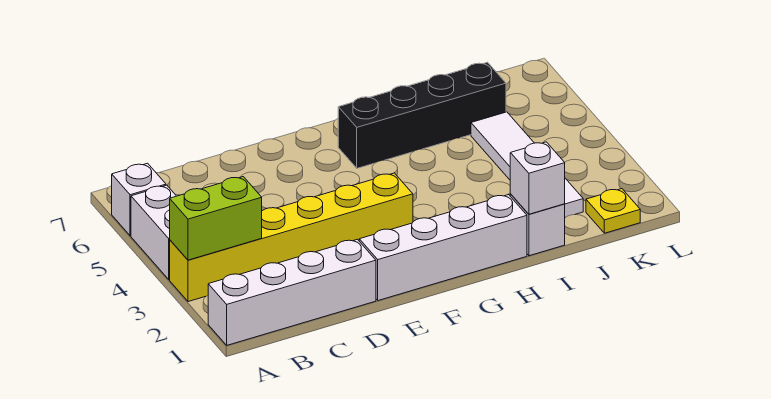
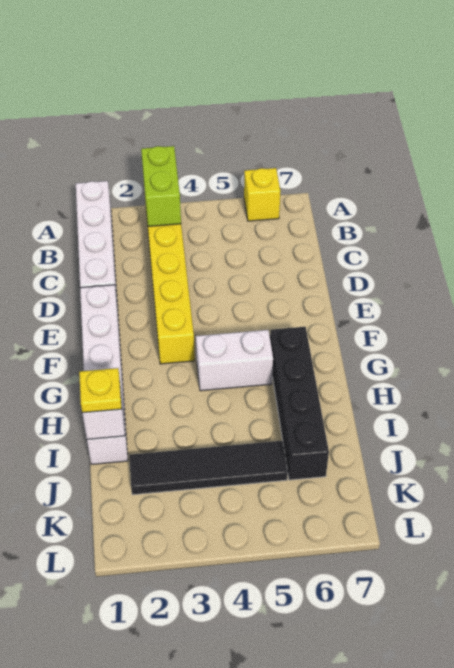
white 1x2 brick [131,185,176,280] -> white 1x2 brick moved to [196,330,273,391]
white 1x1 brick [112,163,166,236] -> yellow 1x1 brick [244,168,281,221]
white 1x4 tile [471,112,583,217] -> black 1x4 tile [129,441,288,495]
yellow 1x1 plate [586,189,640,233] -> yellow 1x1 plate moved to [79,368,122,413]

